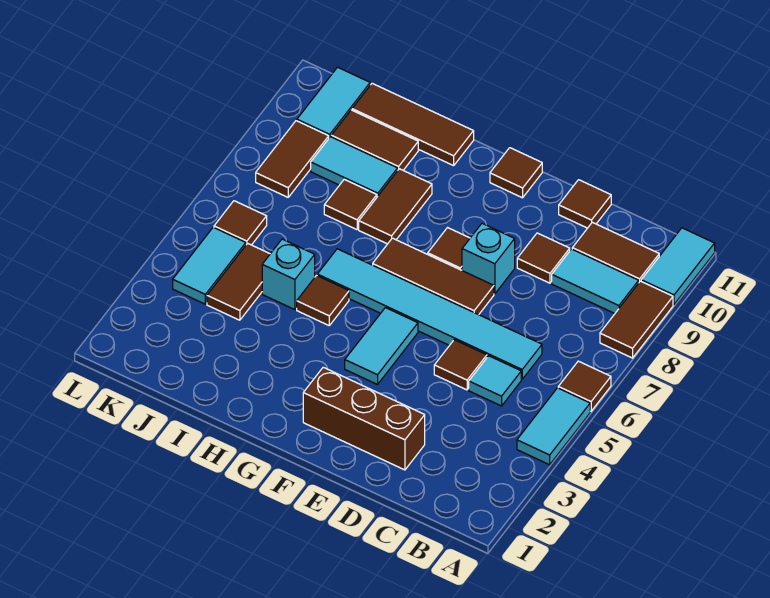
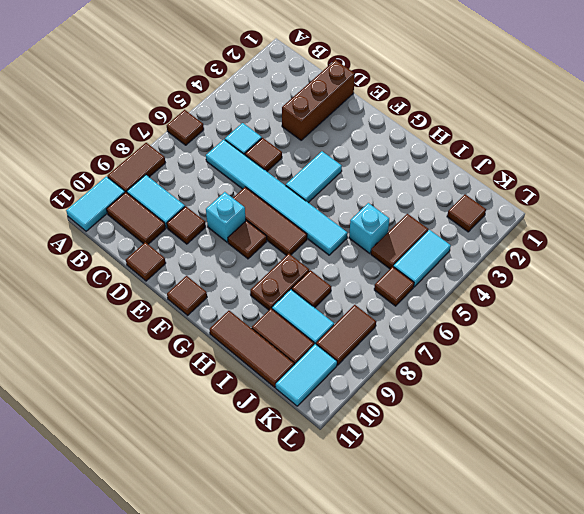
cyan 1x2 tile [517,388,590,465] -> none
brown 1x3 brick [303,367,425,470] -> brown 1x3 brick turned to [282,60,355,140]
brown 1x1 tile [297,276,349,325] -> brown 1x1 tile moved to [447,194,486,232]
brown 1x2 tile [359,169,432,244] -> brown 1x2 plate [250,254,309,310]

